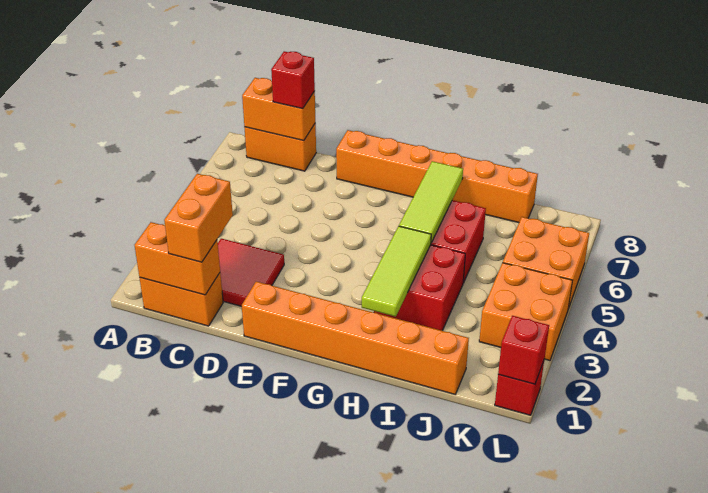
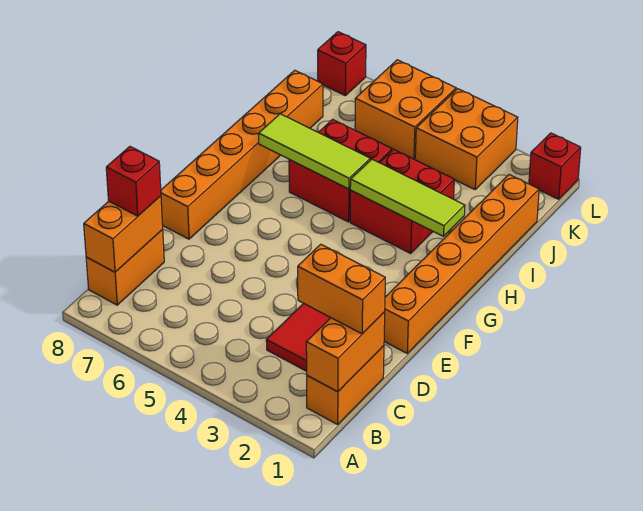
red 1x1 brick [498,316,549,384] -> red 1x1 brick moved to [318,32,366,96]

